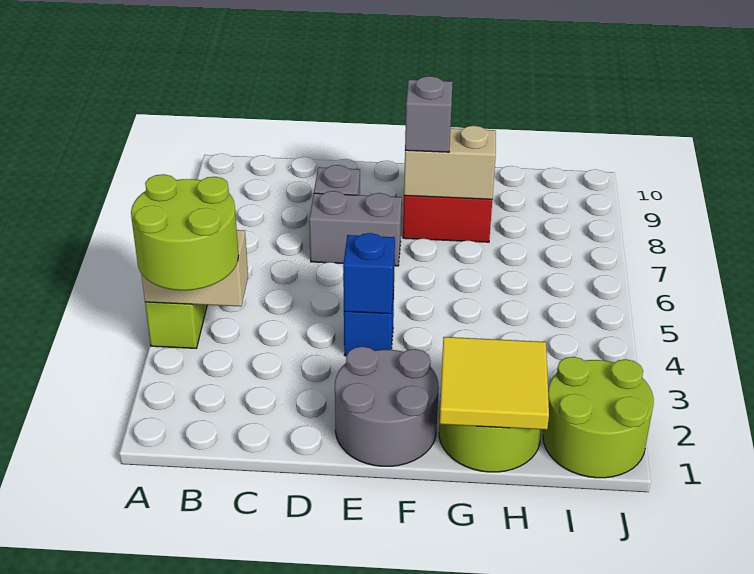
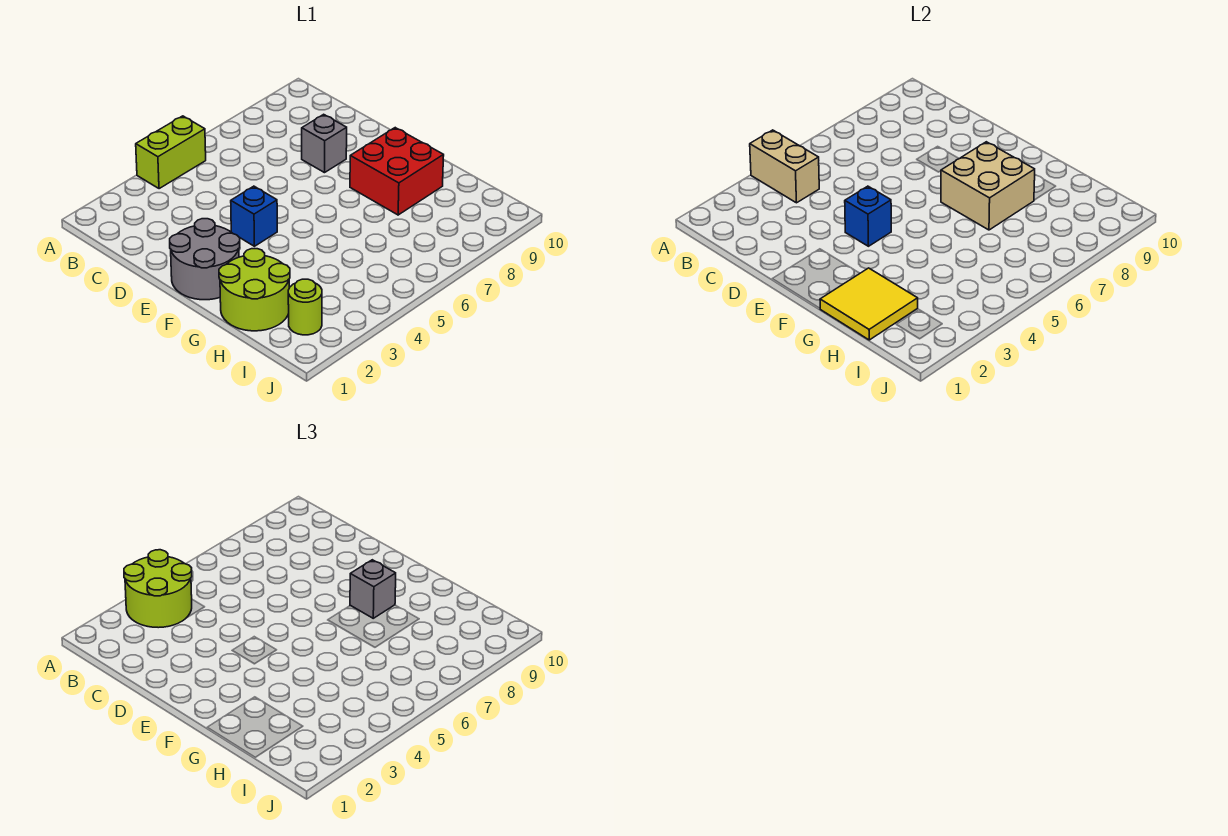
grey 1x2 brick [309,191,402,266] -> none
tan 1x2 brick [404,126,496,199] -> tan 2x2 brick [941,142,1035,230]
lime 2x2 round brick [543,357,654,478] -> lime 1x1 round brick [288,279,322,335]

